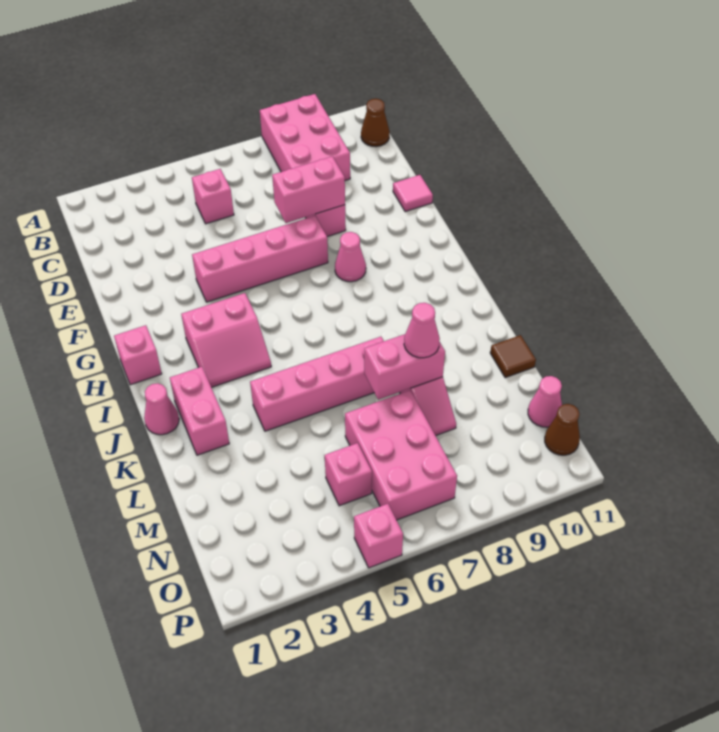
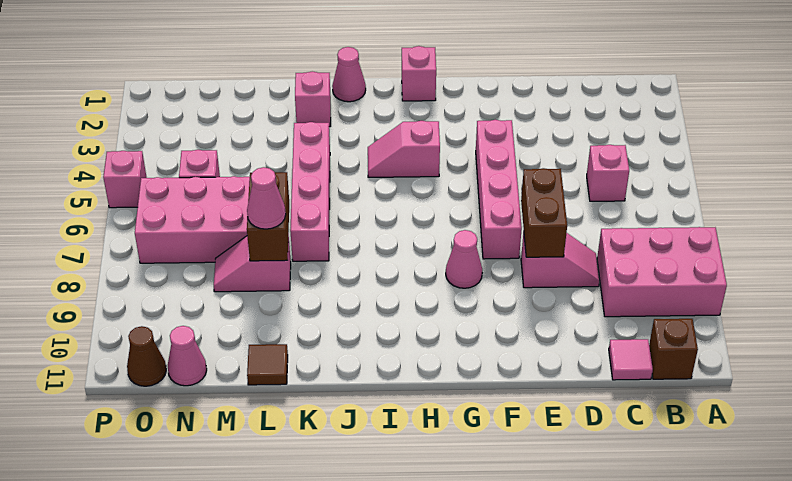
brown 1x1 cone [361,99,390,147] -> brown 1x1 brick [649,319,698,379]
pink 1x2 brick [272,156,345,223] -> brown 1x2 brick [521,168,567,257]
pink 1x1 tile [393,175,433,212] -> pink 1x1 tile moved to [609,339,653,380]
pink 2x2 slope [181,293,271,387] -> pink 1x2 slope [368,121,440,177]
pink 1x2 brick [170,367,229,455] -> pink 1x1 brick [295,71,331,127]
pink 1x2 brick [364,334,445,400] -> brown 1x2 brick [247,172,289,261]

